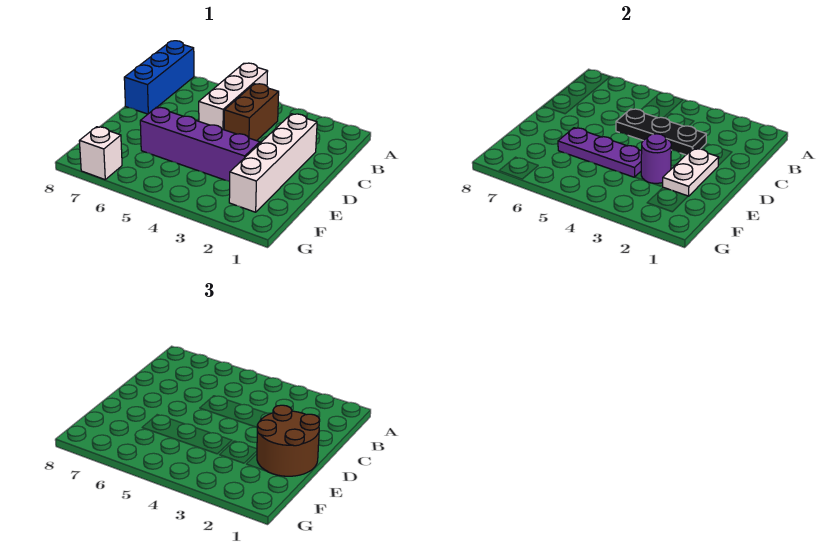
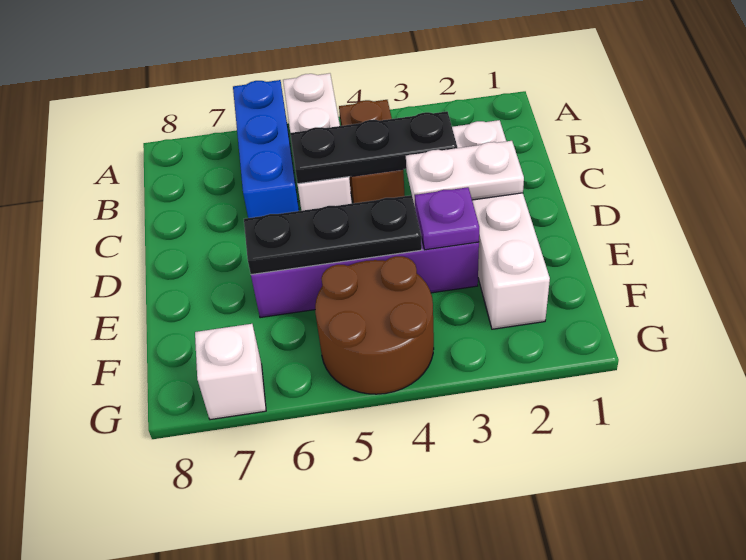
blue 1x3 brick [124,41,194,114] -> blue 1x3 brick moved to [233,80,299,218]
brown 2x2 round brick [257,405,320,476] -> brown 2x2 round brick moved to [315,256,434,394]
white 1x2 plate [663,148,719,196] -> white 1x2 plate turned to [406,141,524,206]
purple 1x1 round brick [641,134,671,183] -> purple 1x1 plate [415,187,479,250]
purple 1x3 plate [558,128,642,177] -> black 1x3 plate [244,195,422,275]

